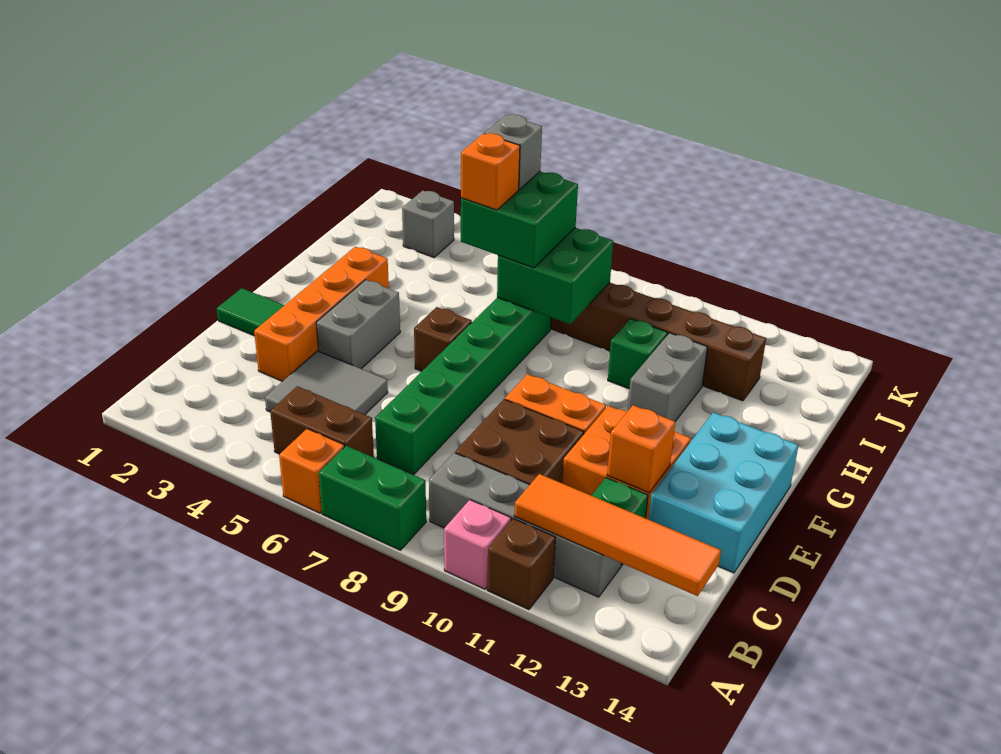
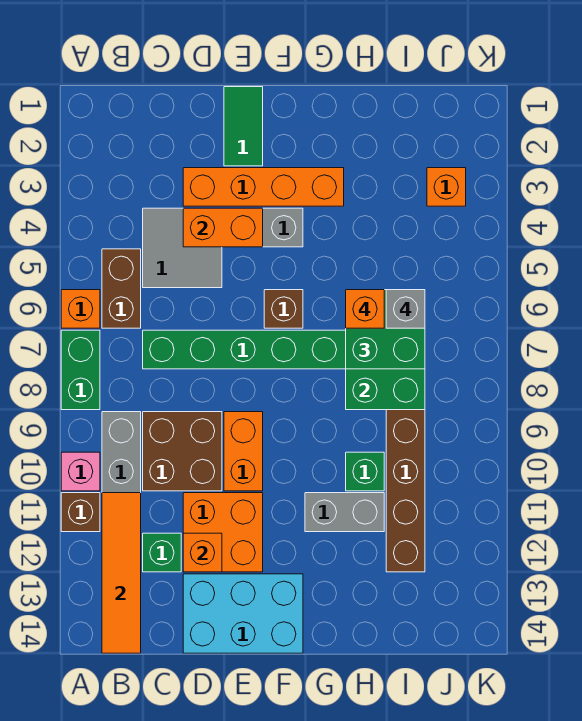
none -> orange 1x2 brick [183,208,263,247]
grey 1x1 brick [402,191,454,257] -> orange 1x1 brick [427,168,466,206]

